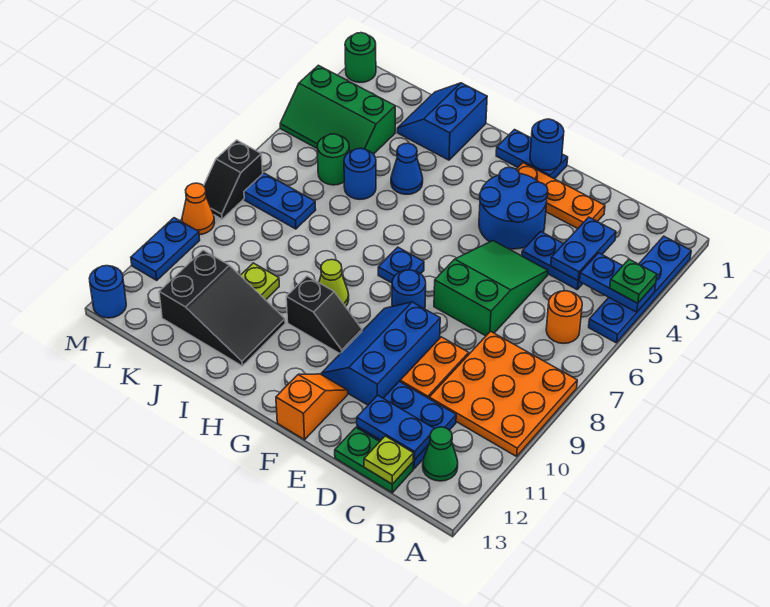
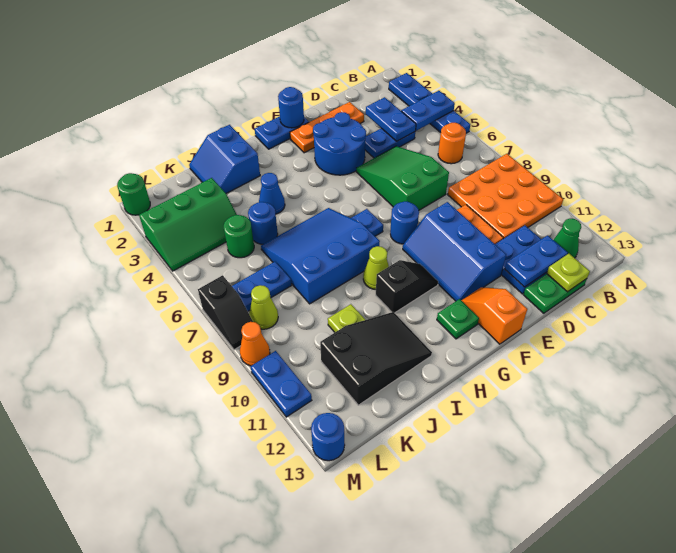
green 1x1 plate [610,259,657,303] -> green 1x1 plate moved to [437,299,479,339]
none -> blue 3x3 slope [261,208,380,304]
none -> lime 1x1 cone [249,285,278,329]

